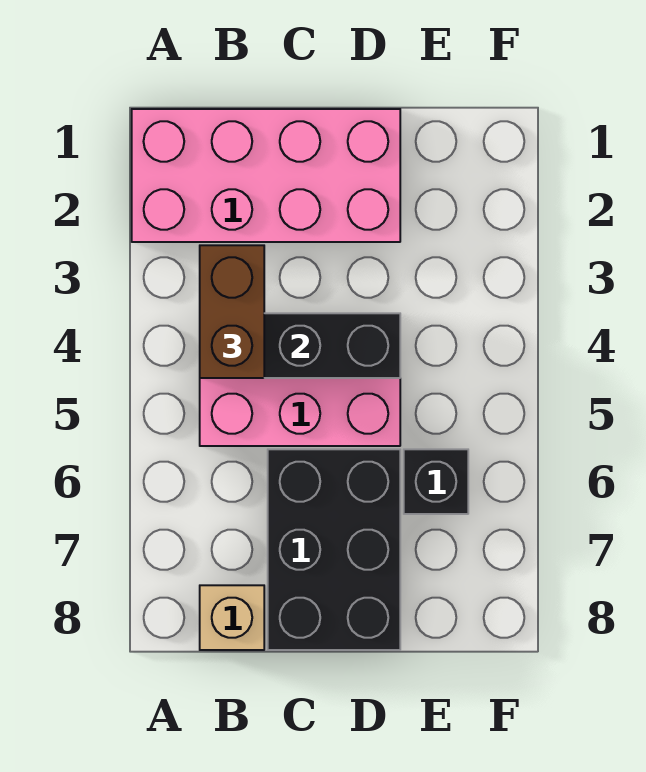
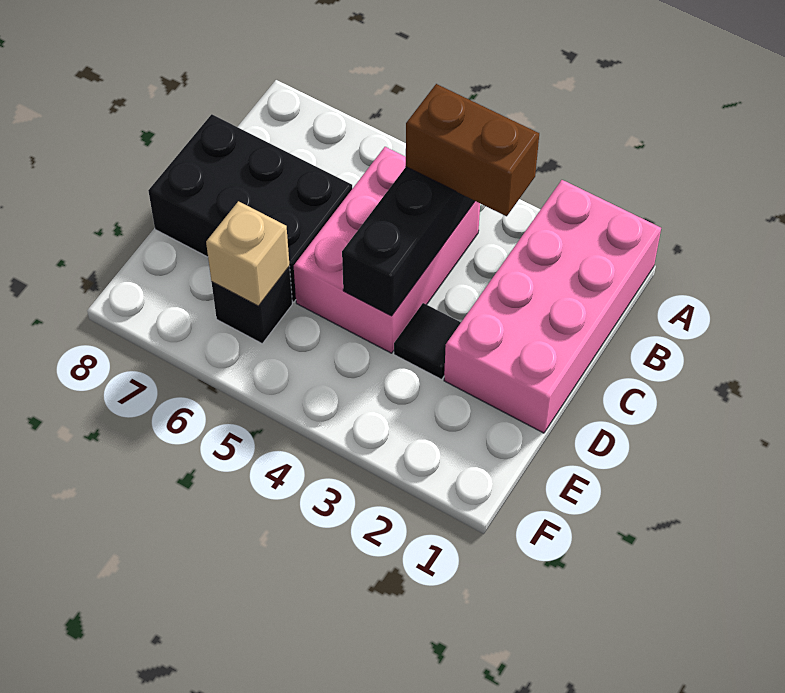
tan 1x1 brick [200,585,264,650] -> tan 1x1 brick moved to [206,201,290,306]
none -> black 1x1 tile [394,303,461,379]

